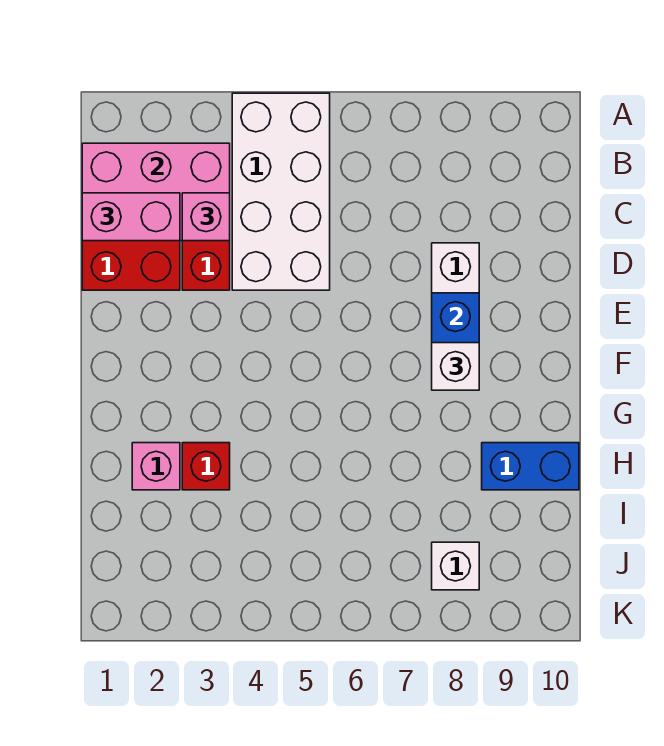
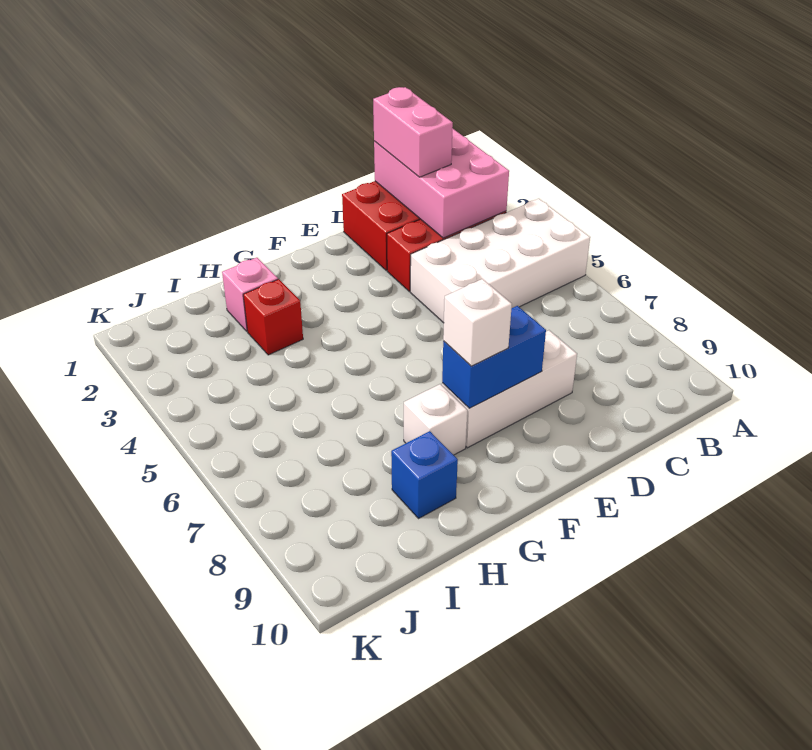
pink 1x1 brick [182,193,230,241] -> none
blue 1x2 brick [482,443,579,490] -> blue 1x1 brick [391,431,458,518]
white 1x1 brick [432,542,479,590] -> white 1x1 brick moved to [404,384,467,455]

